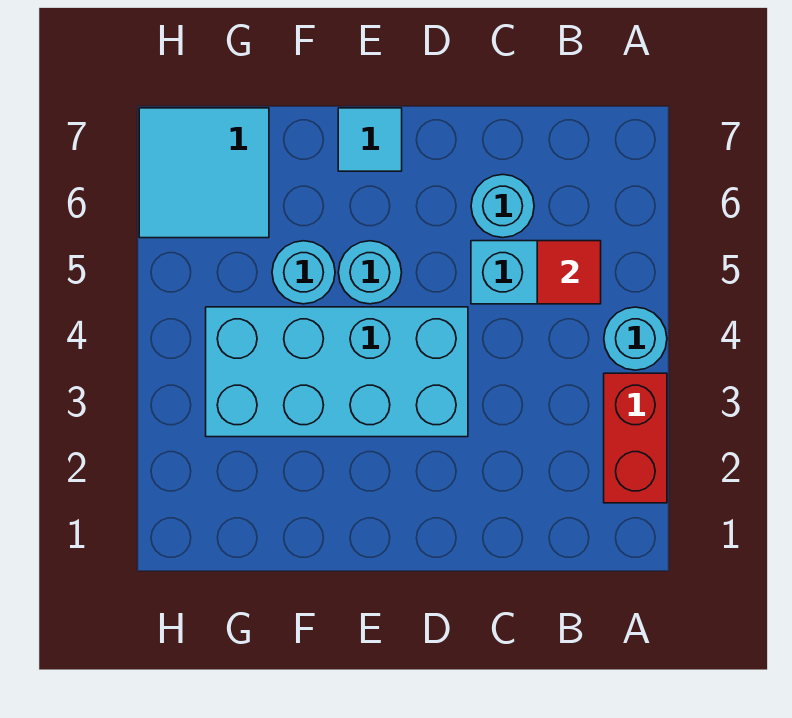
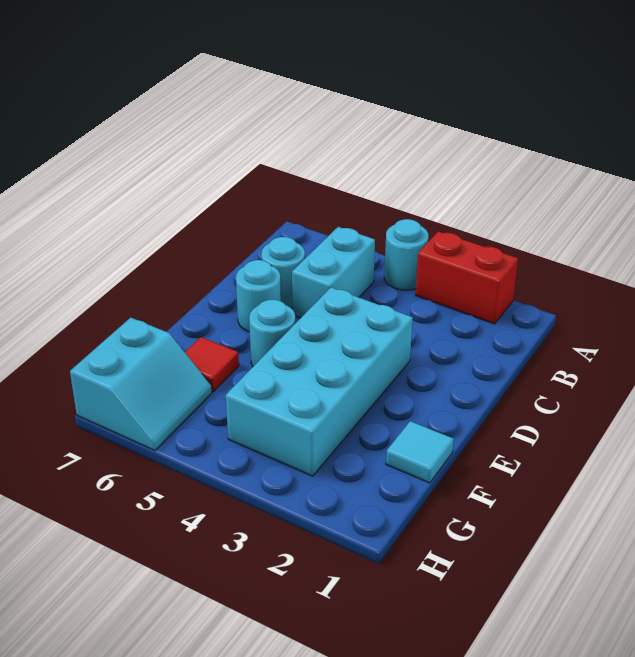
red 1x1 tile [537,241,601,304] -> red 1x1 tile moved to [185,337,239,392]
cyan 1x1 tile [338,108,402,171] -> cyan 1x1 tile moved to [386,421,454,483]
cyan 1x1 round brick [272,241,335,304] -> cyan 1x1 round brick moved to [236,260,281,332]
cyan 2x2 tile [139,108,269,238] -> cyan 2x2 slope [70,318,212,450]

